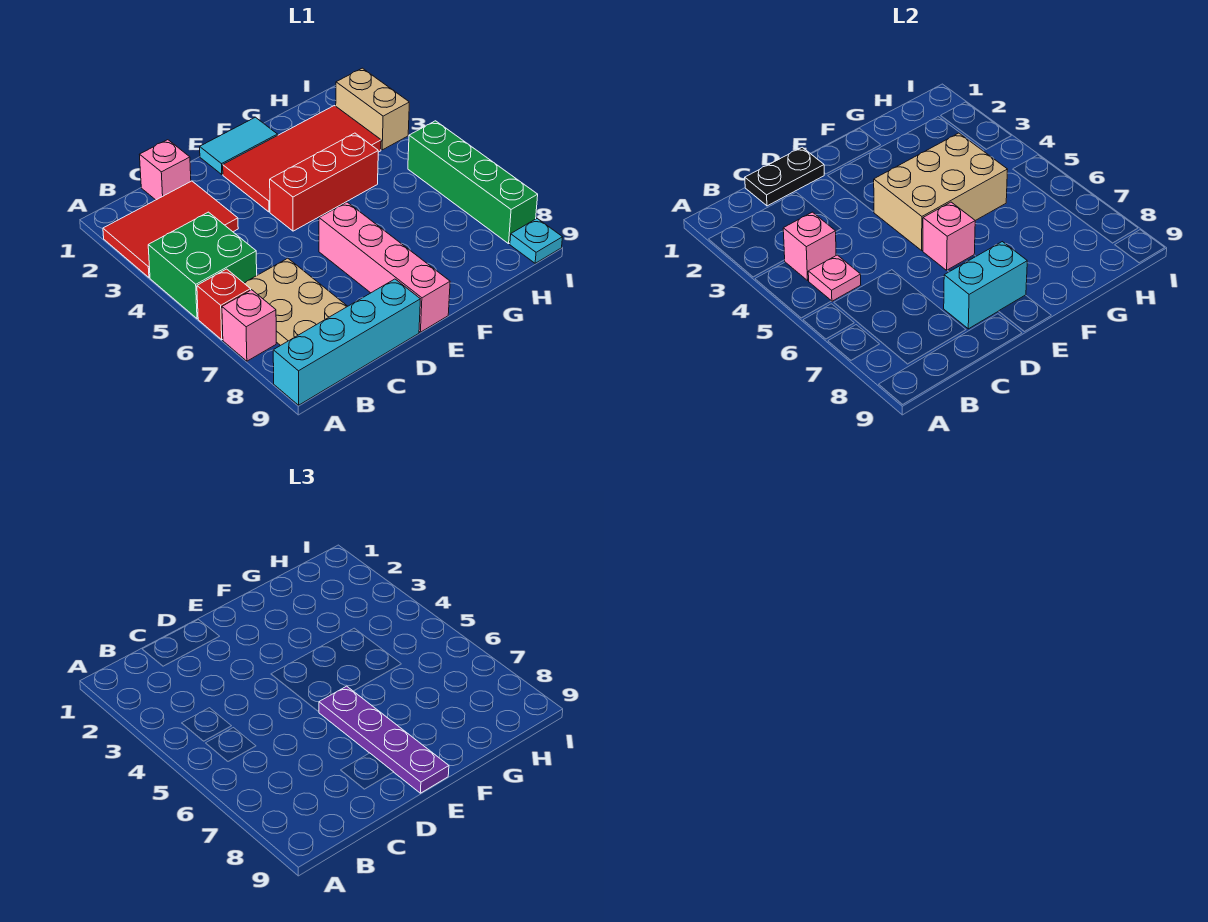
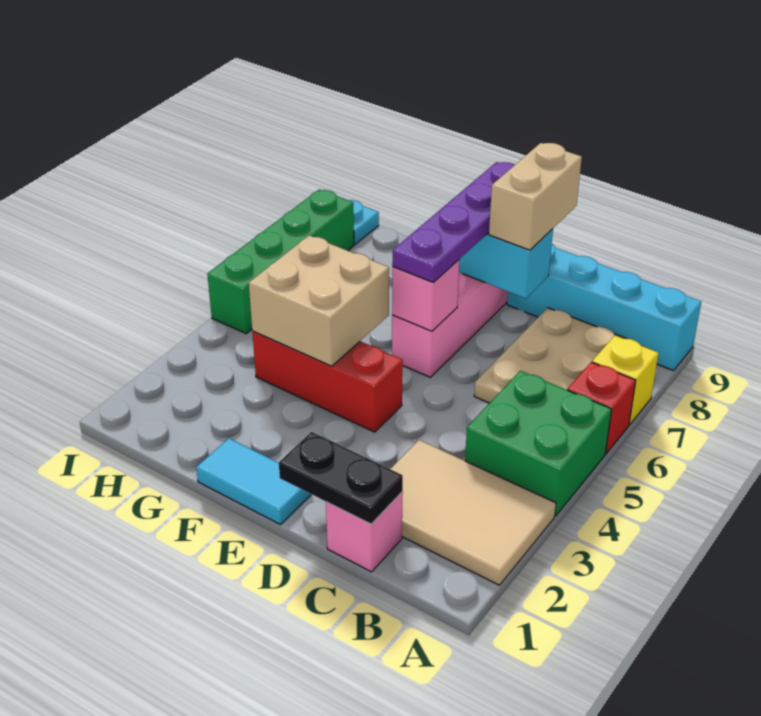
red 2x3 tile [103,181,238,278] -> tan 2x3 tile [391,440,556,585]
pink 1x1 brick [222,290,276,361] -> yellow 1x1 brick [592,336,659,425]
pink 1x1 brick [783,212,836,281] -> none
pink 1x1 plate [808,255,861,301] -> none
red 2x4 tile [223,106,381,212] -> none
tan 2x3 brick [874,133,1008,250] -> tan 2x2 brick [249,235,389,366]
tan 1x2 brick [336,68,409,150] -> tan 1x2 brick moved to [489,143,582,250]

